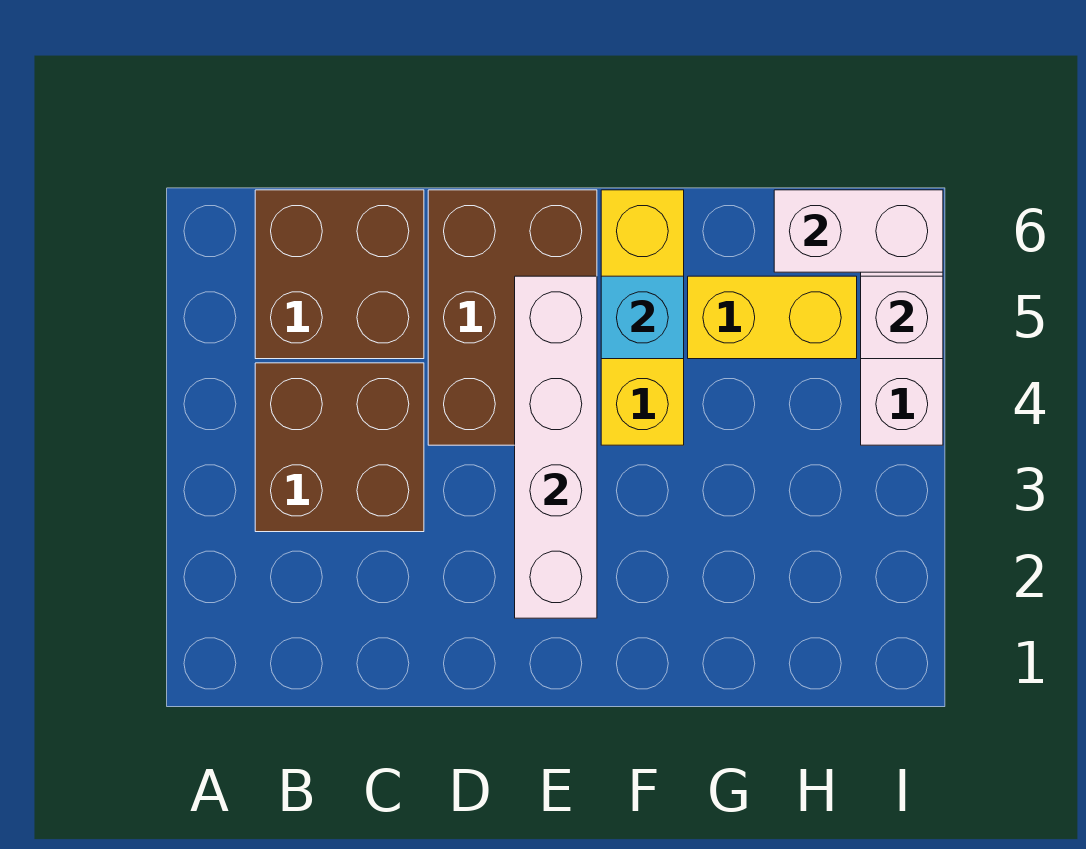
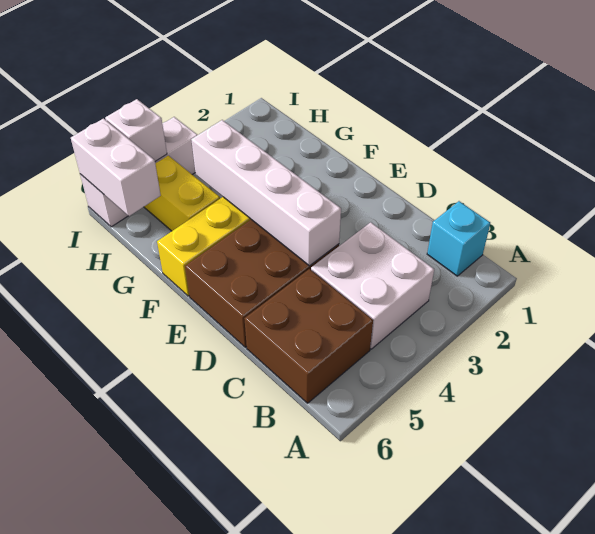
brown 2x2 brick [255,363,424,532] -> white 2x2 brick [311,222,434,349]
white 1x4 brick [515,276,597,618] -> white 1x4 brick turned to [191,120,341,266]
cyan 1x1 brick [601,276,684,359] -> cyan 1x1 brick moved to [427,201,490,276]

